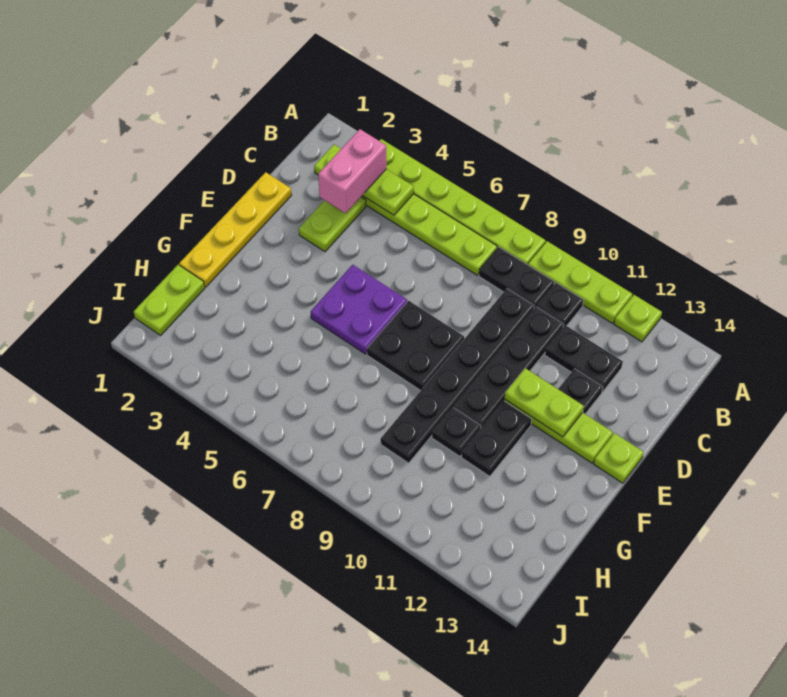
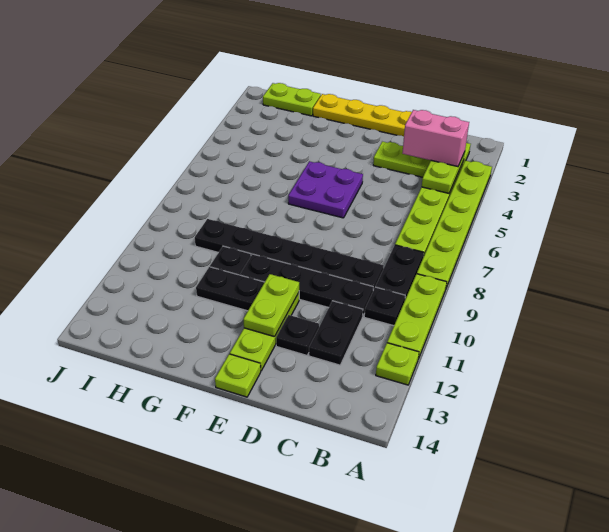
black 2x2 plate [367,301,464,391] -> none

